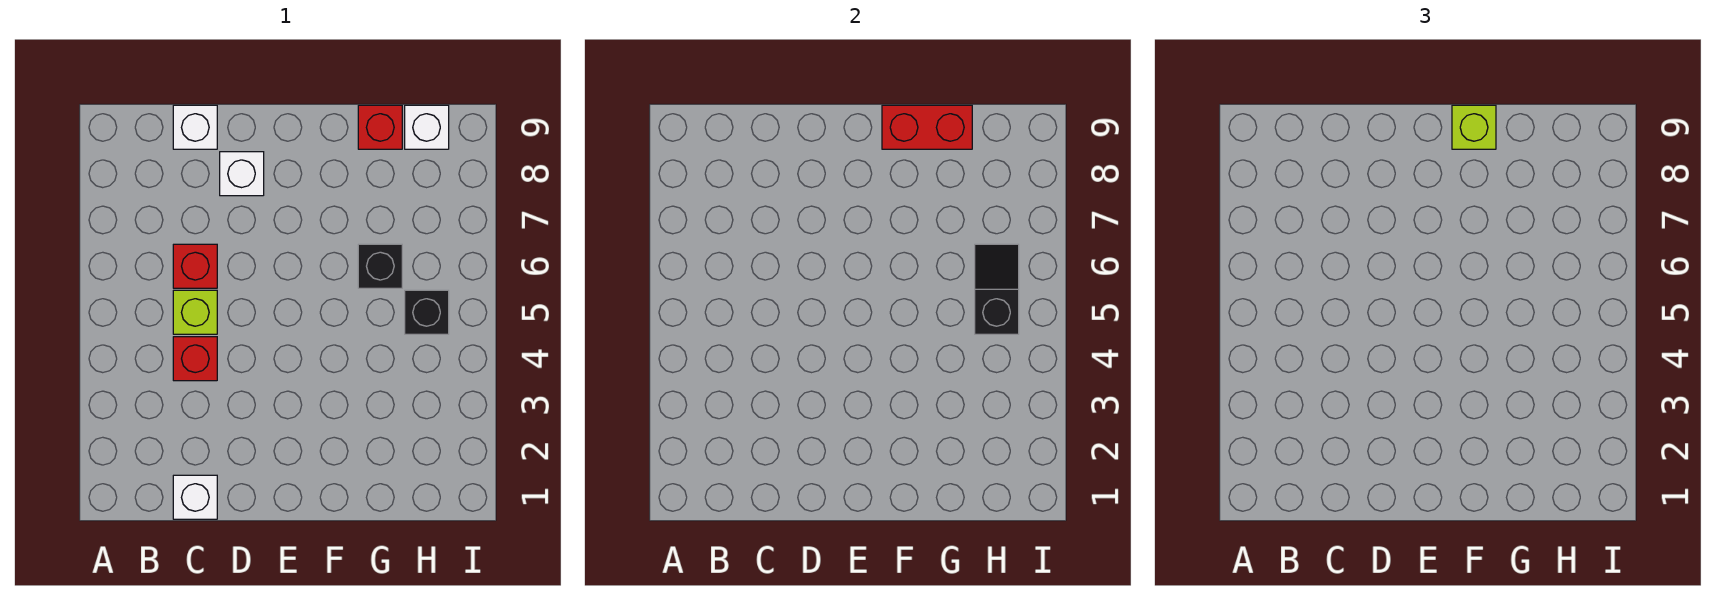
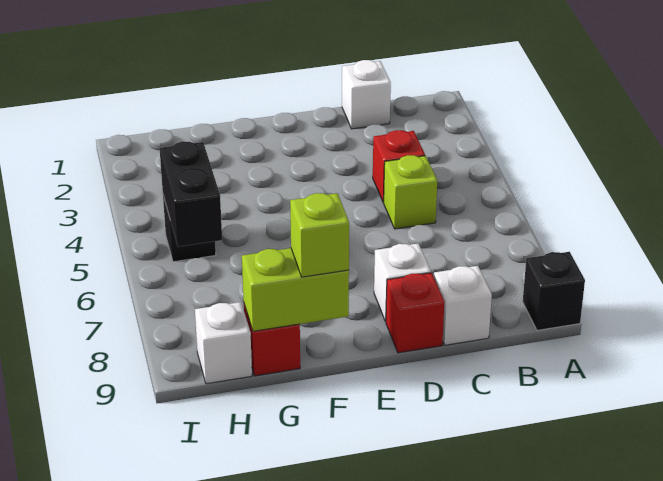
red 1x1 brick [173,244,217,288] -> red 1x1 brick moved to [386,273,445,353]
red 1x2 brick [882,105,972,149] -> lime 1x2 brick [242,248,349,331]
black 1x1 brick [358,244,402,288] -> black 1x1 brick moved to [523,252,585,330]
black 1x2 slope [975,244,1019,334] -> black 1x2 brick [160,141,222,247]

